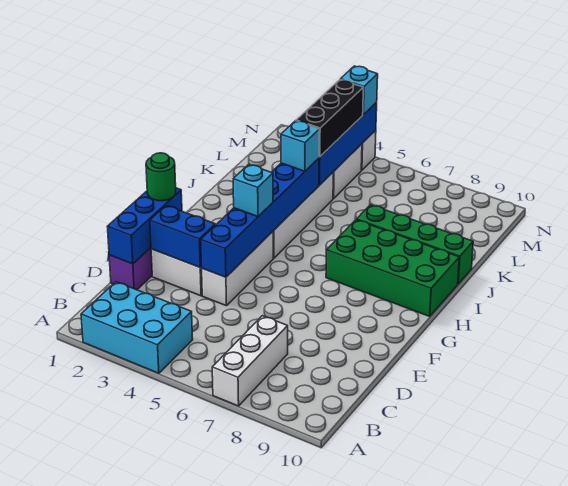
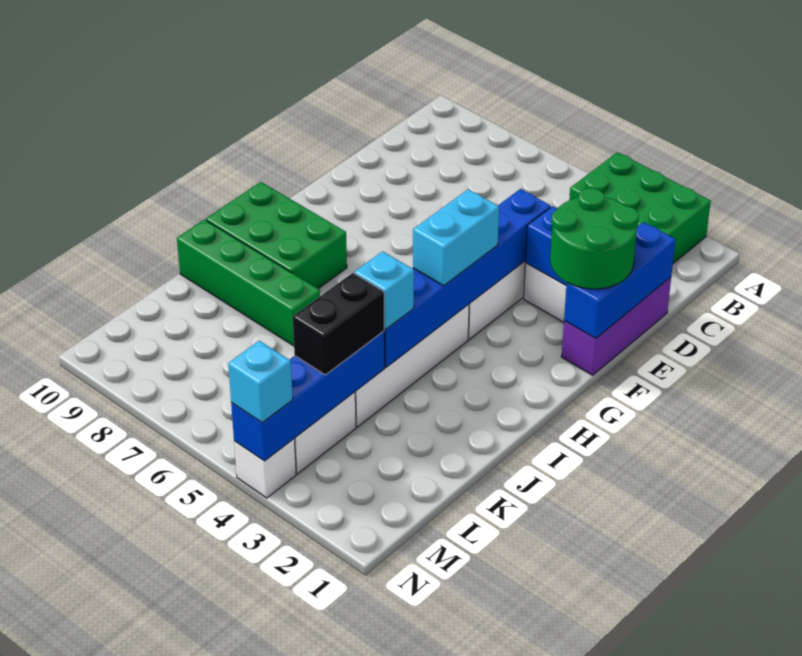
cyan 2x3 brick [81,282,193,373] -> green 2x3 brick [569,152,711,263]
white 1x3 brick [212,316,288,406] -> none
green 1x1 round brick [146,153,176,201] -> green 2x2 round brick [550,188,639,289]
cyan 1x1 brick [233,164,273,216] -> cyan 1x2 brick [413,189,499,286]
green 2x4 brick [326,220,459,317] -> green 2x3 brick [206,182,347,289]
black 1x3 brick [296,79,363,157] -> black 1x2 brick [293,273,384,375]

